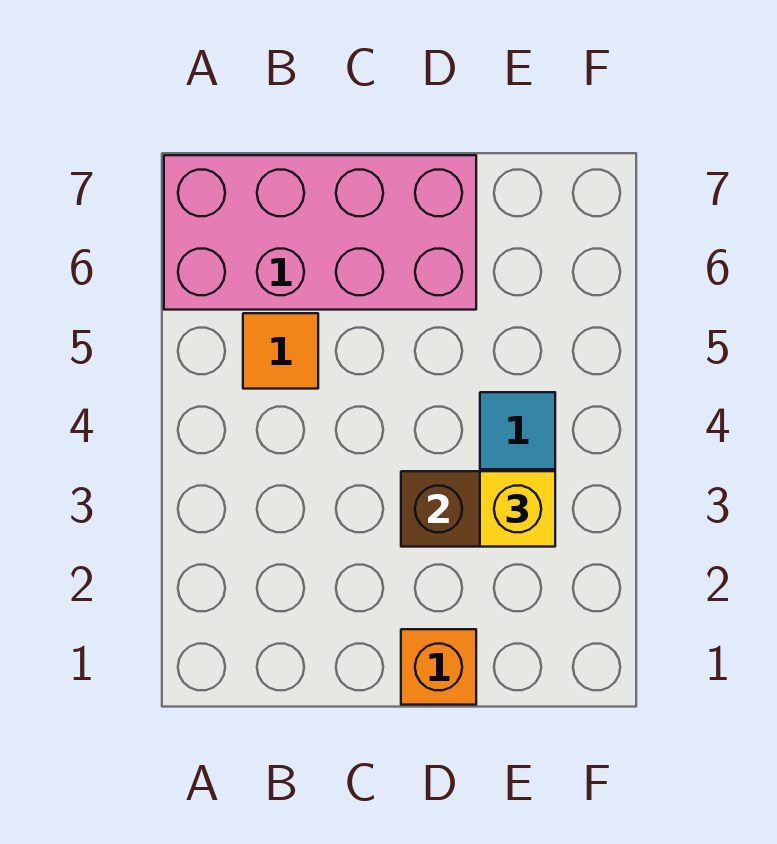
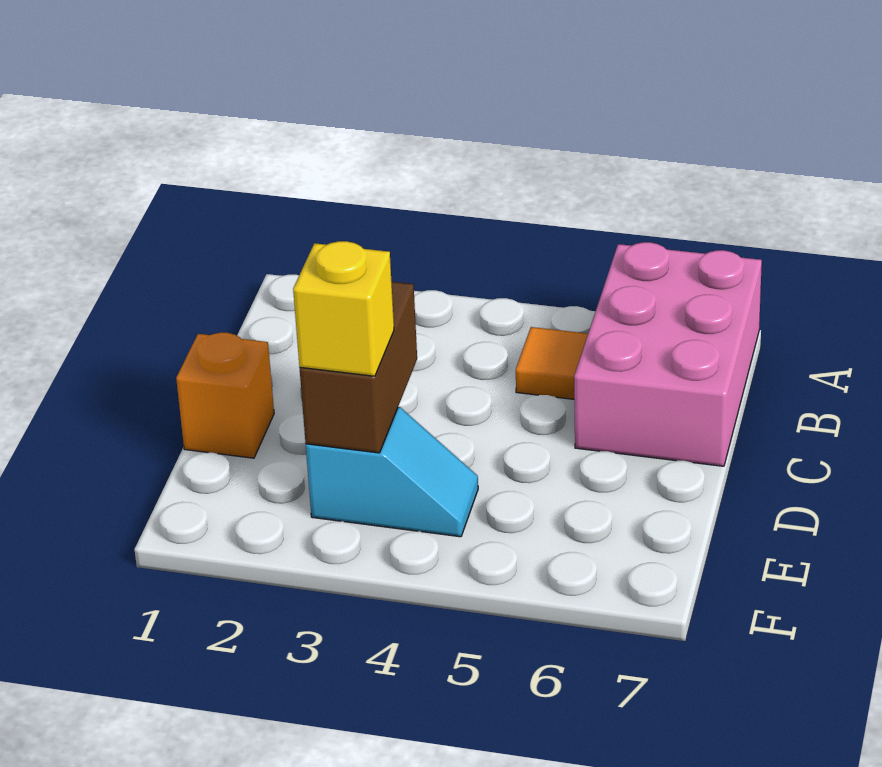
pink 2x4 brick [164,155,476,310] -> pink 2x3 brick [574,242,762,466]

